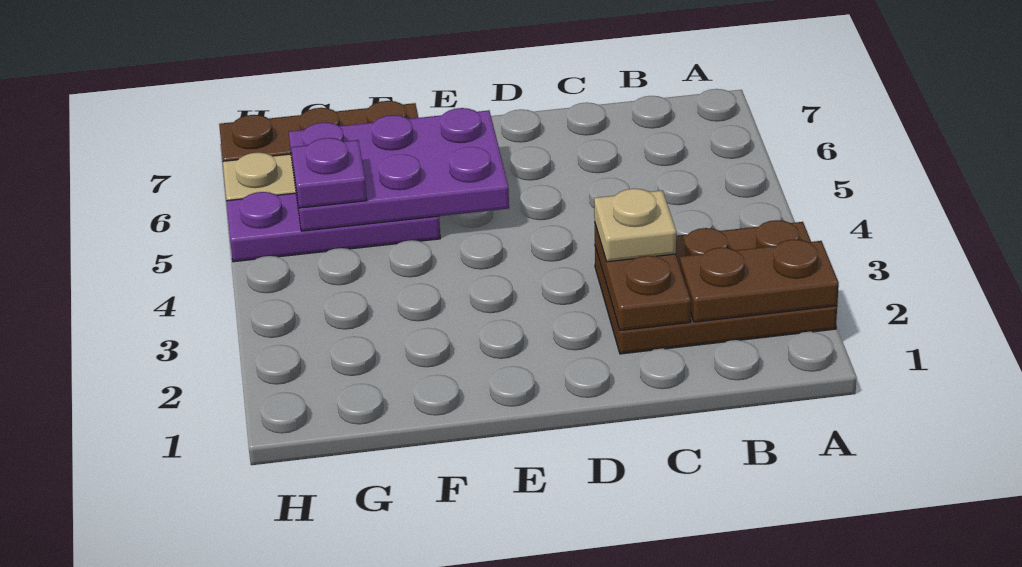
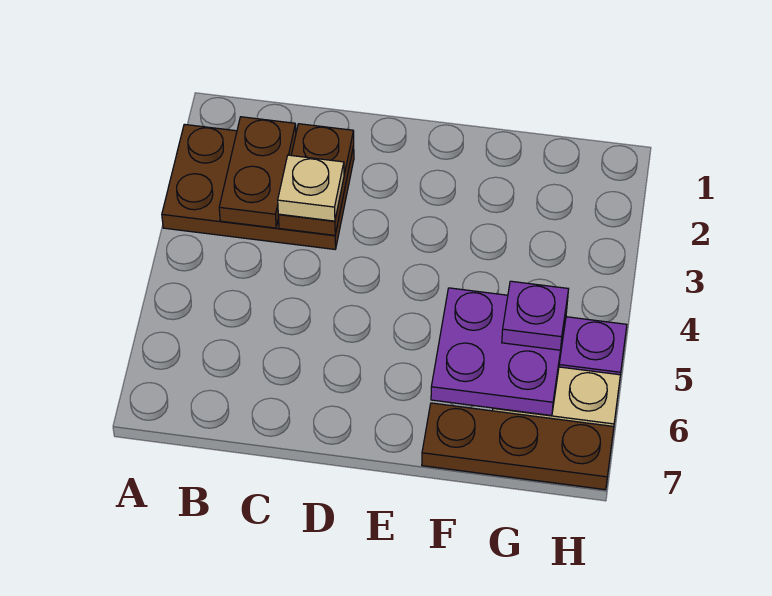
brown 1x2 plate [680,239,839,322] -> brown 1x2 plate turned to [219,117,296,228]
purple 2x3 plate [289,108,509,231] -> purple 2x2 plate [431,288,567,416]

